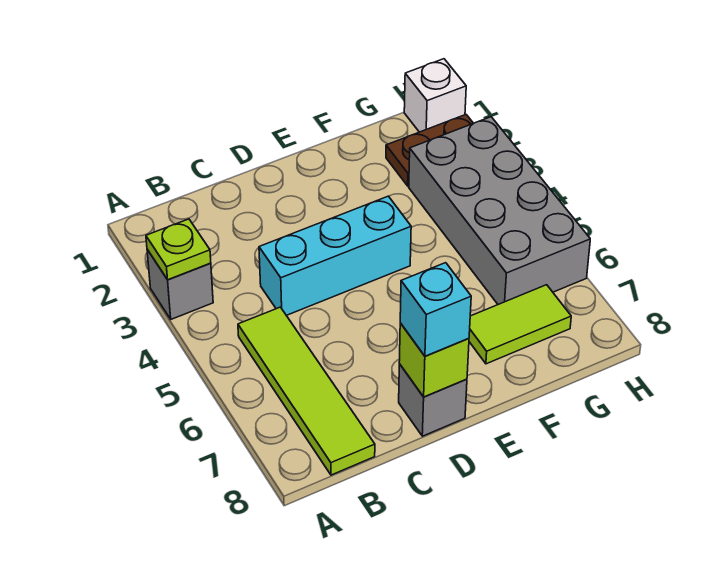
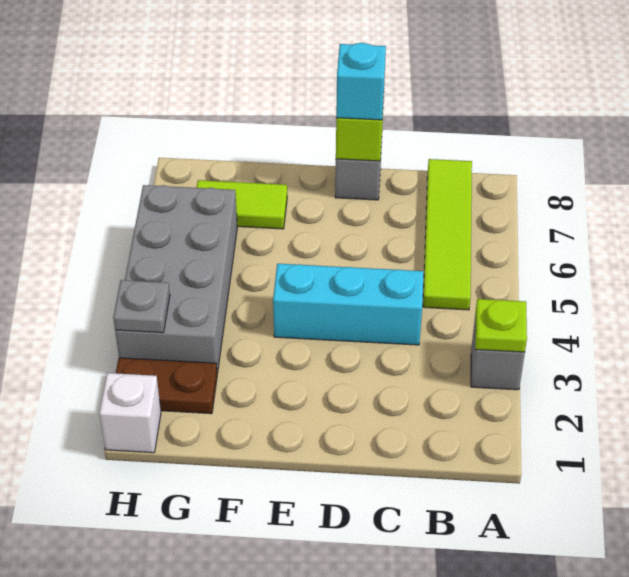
none -> grey 1x1 plate [113,280,170,333]

